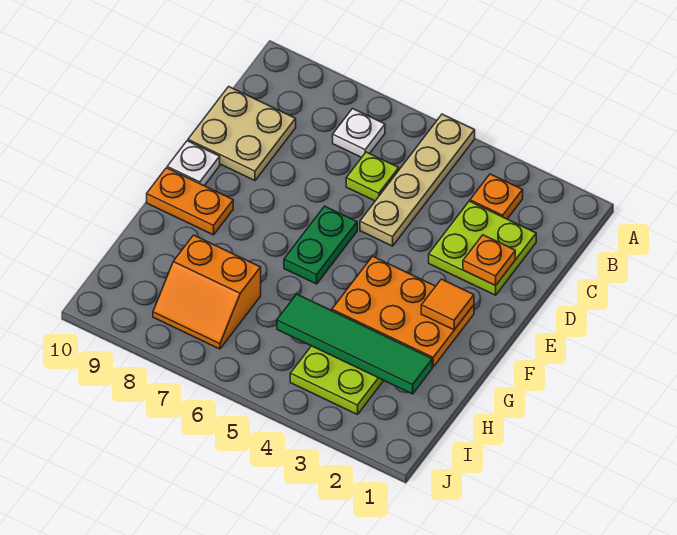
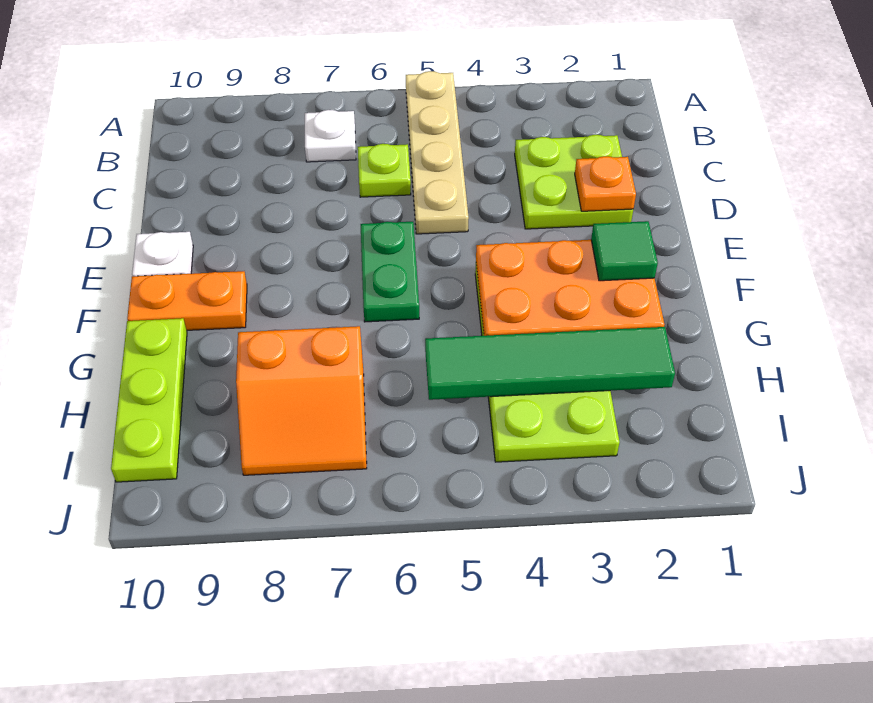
orange 1x1 plate [470,174,523,219] -> none
tan 2x2 plate [188,87,296,181] -> none
orange 1x1 tile [421,279,474,330] -> green 1x1 tile [591,221,658,281]
none -> lime 1x3 plate [111,318,187,482]

